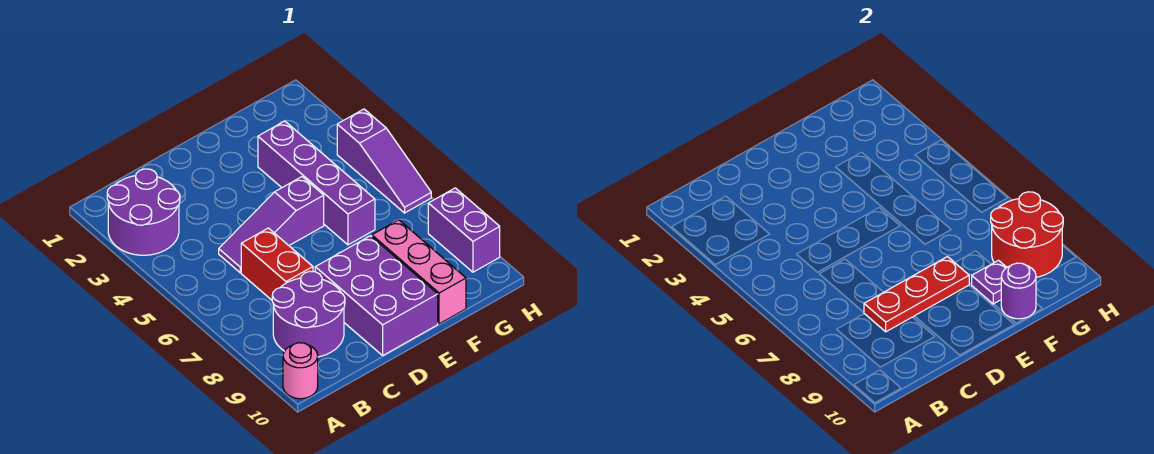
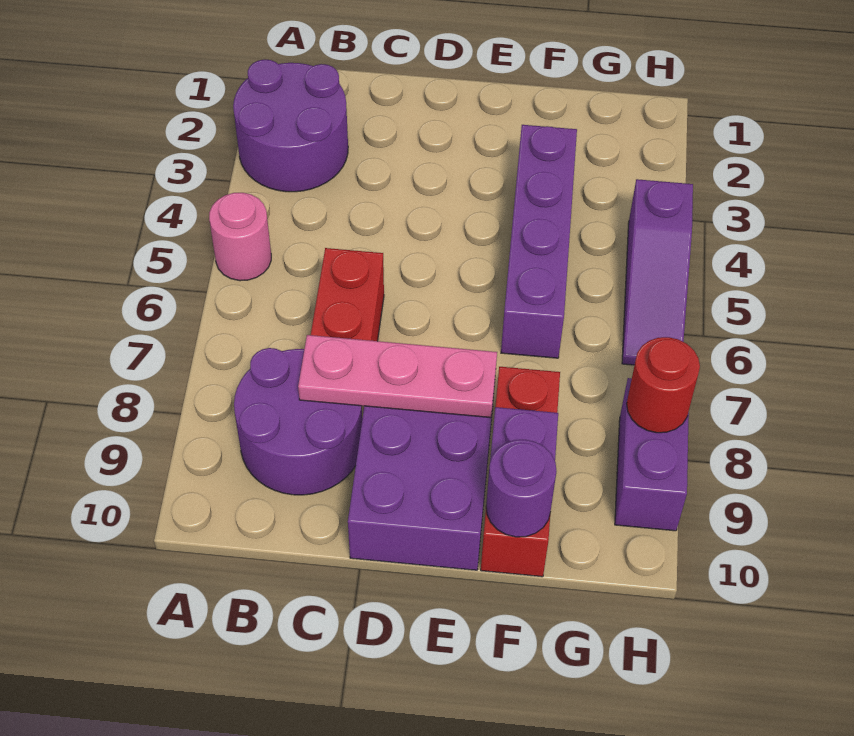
pink 1x1 round brick [283,343,318,399] -> pink 1x1 round brick moved to [209,193,271,281]
purple 1x3 slope [219,177,324,273] -> none
red 1x3 plate [864,257,969,332] -> pink 1x3 plate [298,335,497,418]
pink 1x3 brick [372,220,466,324] -> red 1x3 brick [481,367,560,577]
red 2x2 round brick [991,192,1063,277] -> red 1x1 round brick [627,337,700,433]

